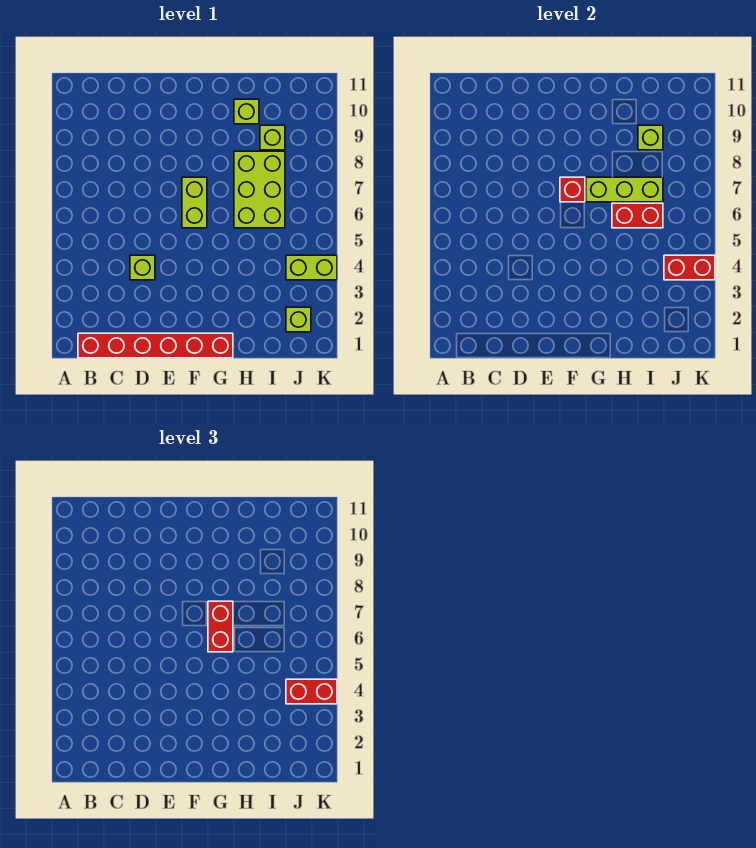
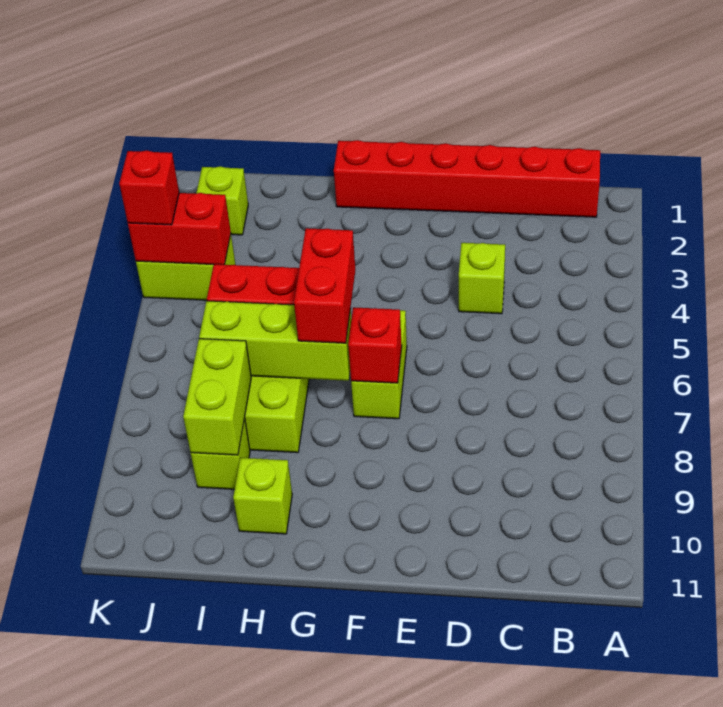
lime 1x1 brick [638,125,663,150] -> lime 1x2 brick [183,339,251,455]
red 1x2 brick [286,679,337,704] -> red 1x1 brick [119,151,179,225]

